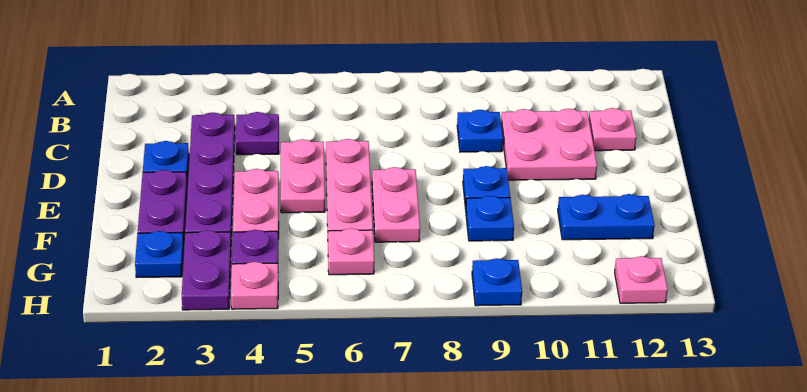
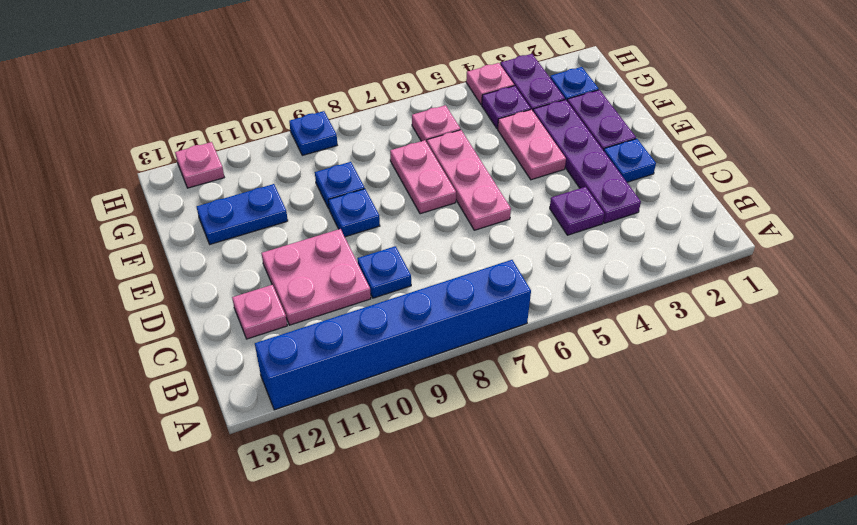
none -> blue 1x6 brick [255,260,531,410]
pink 1x2 plate [281,139,325,213] -> none

